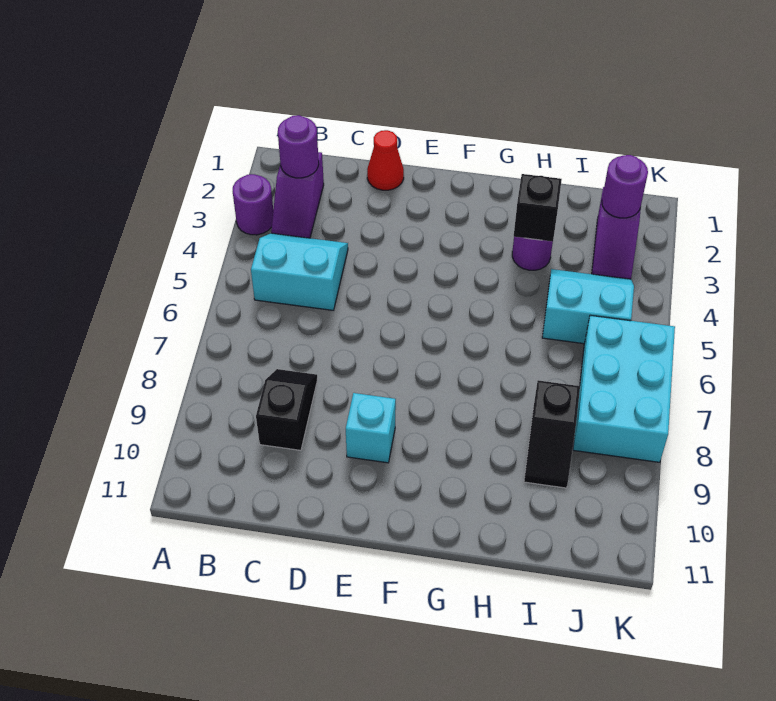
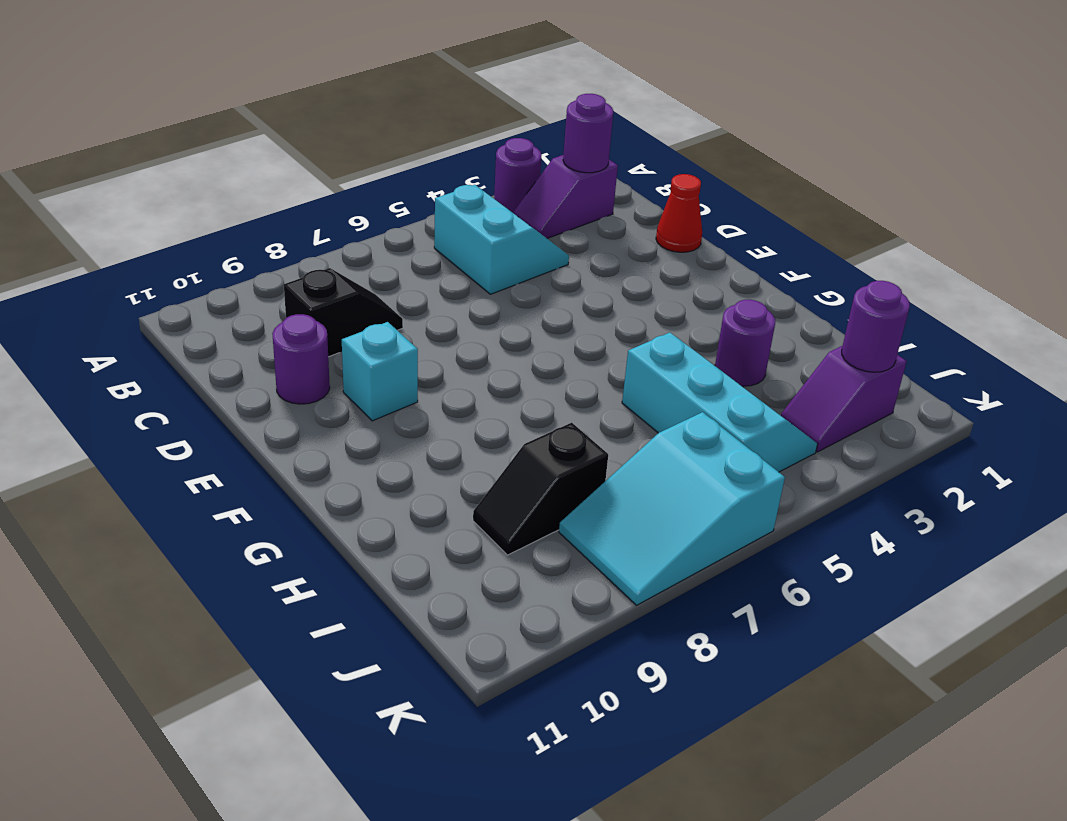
none -> purple 1x1 round brick [272,314,330,404]
black 1x1 brick [514,174,562,242] -> none
cyan 2x2 slope [542,269,634,344] -> cyan 2x3 slope [622,333,817,472]
cyan 2x3 brick [573,315,675,462] -> cyan 2x3 slope [559,412,785,605]

